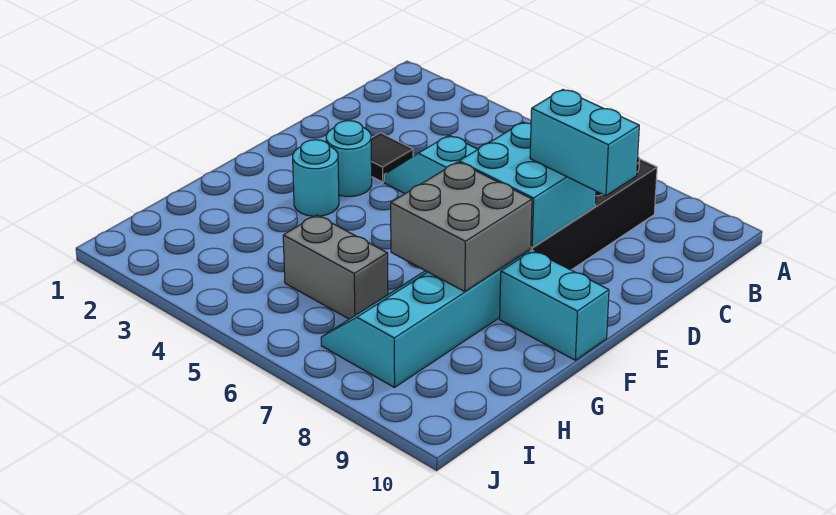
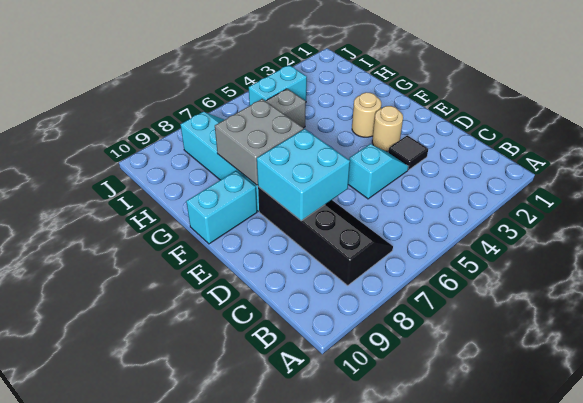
cyan 1x2 brick [530,90,639,196] -> cyan 1x2 brick moved to [249,65,307,105]
cyan 1x1 round brick [326,121,372,196] -> tan 1x1 round brick [372,106,403,151]
cyan 1x1 round brick [293,140,339,216] -> tan 1x1 round brick [352,93,381,137]

